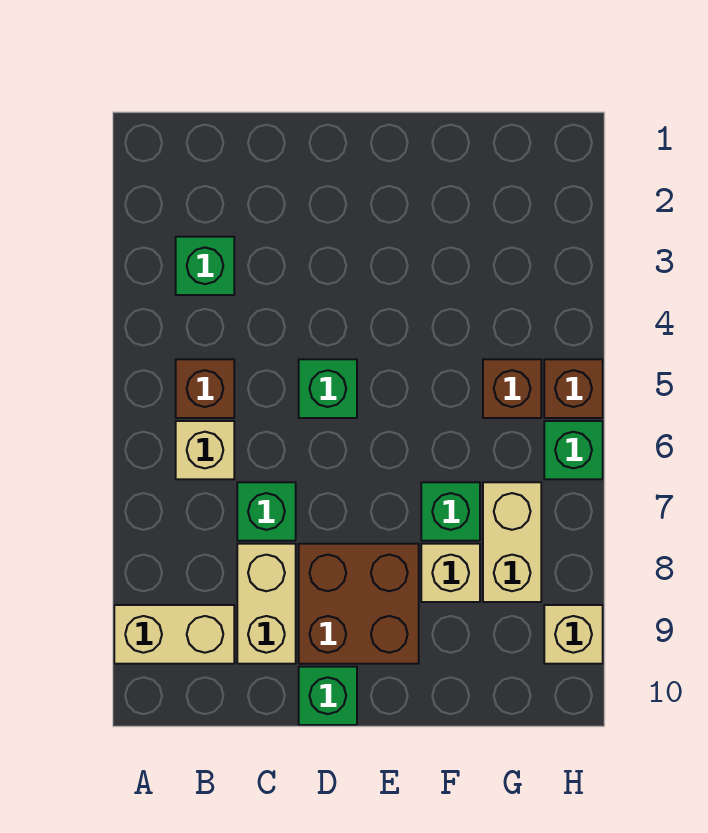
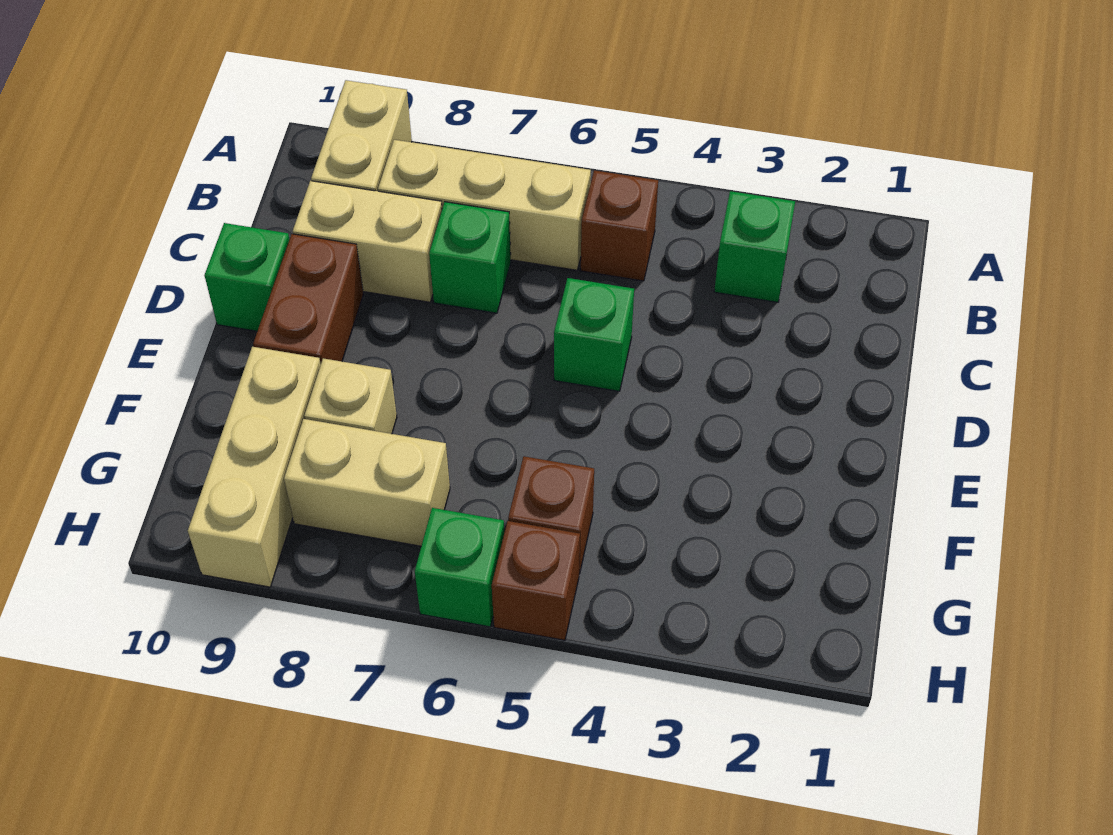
tan 1x1 brick [176,421,234,479] -> tan 1x3 brick [378,140,591,270]
brown 2x2 brick [299,544,419,664] -> brown 1x2 brick [253,234,363,364]
green 1x1 brick [421,482,480,541] -> none
tan 1x1 brick [544,605,603,664] -> tan 1x3 brick [188,347,321,587]

